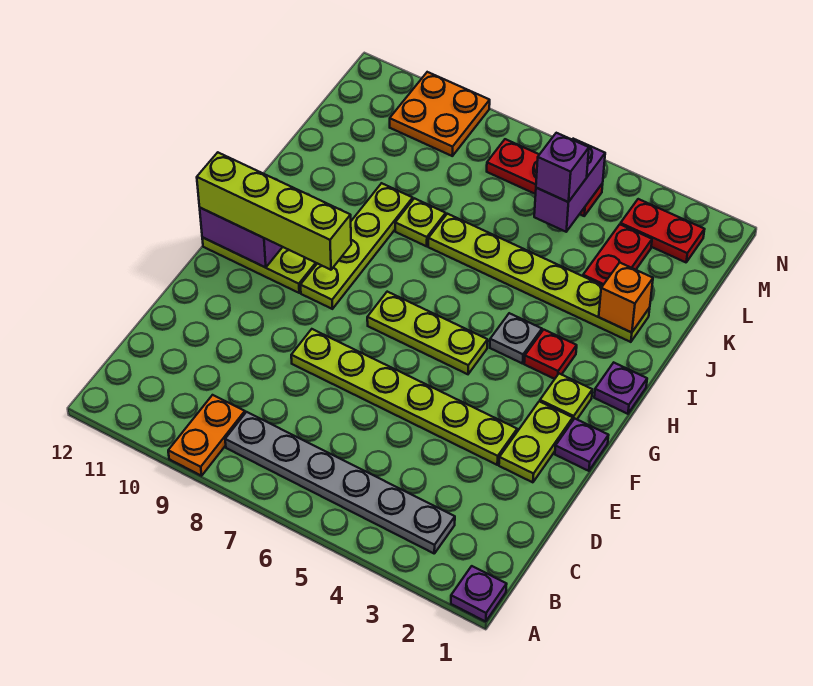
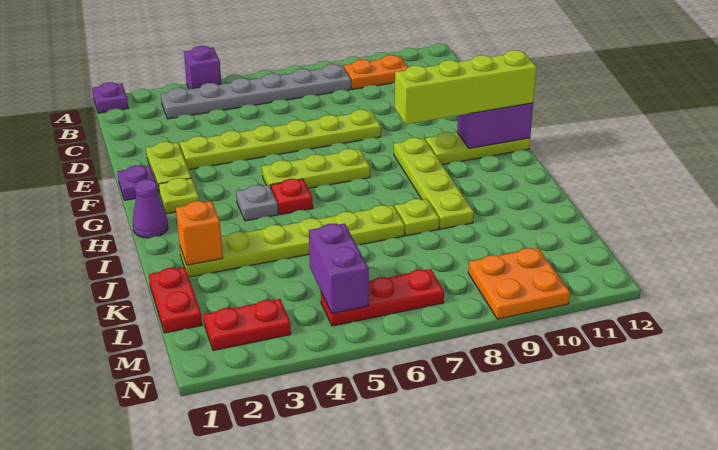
orange 1x2 plate [168,395,245,476] -> orange 1x2 plate turned to [344,55,408,89]
purple 1x1 plate [594,363,647,414] -> purple 1x1 cone [133,179,168,238]
red 1x1 plate [524,330,577,379] -> red 1x1 plate moved to [271,179,313,215]
red 1x2 plate [583,225,652,285] -> red 1x2 plate moved to [149,267,202,333]
purple 1x1 brick [536,133,589,202] -> purple 1x1 brick moved to [184,46,221,89]

